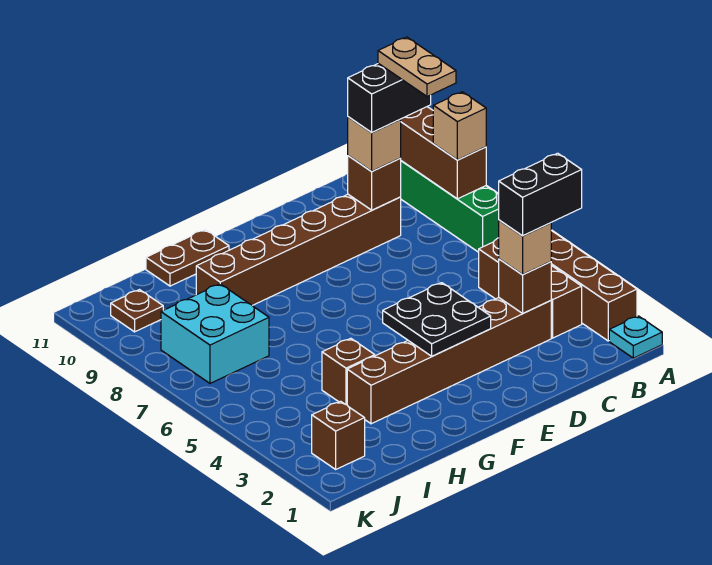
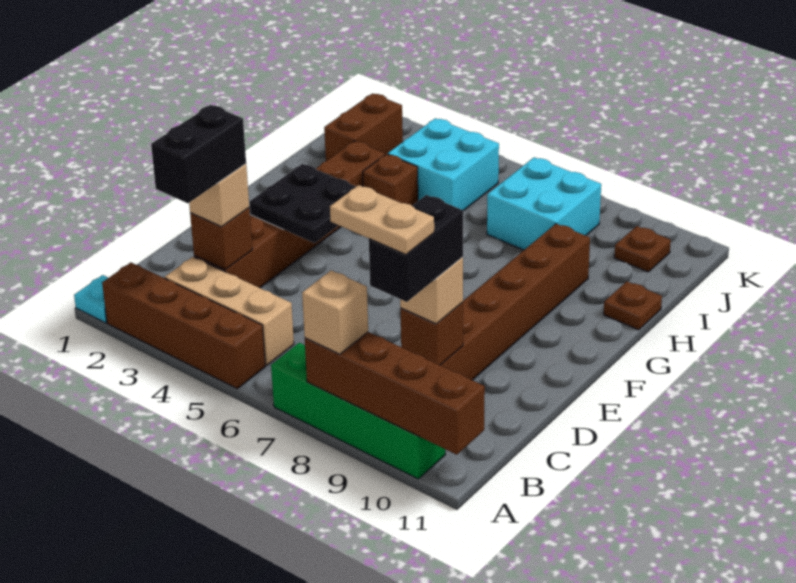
brown 1x3 brick [479,238,582,338] -> tan 1x3 brick [165,257,294,366]
brown 1x2 plate [146,230,229,286] -> brown 1x1 plate [604,282,662,330]
none -> cyan 2x2 brick [388,118,499,211]
brown 1x1 brick [312,401,365,469] -> brown 1x2 brick [324,94,403,161]

